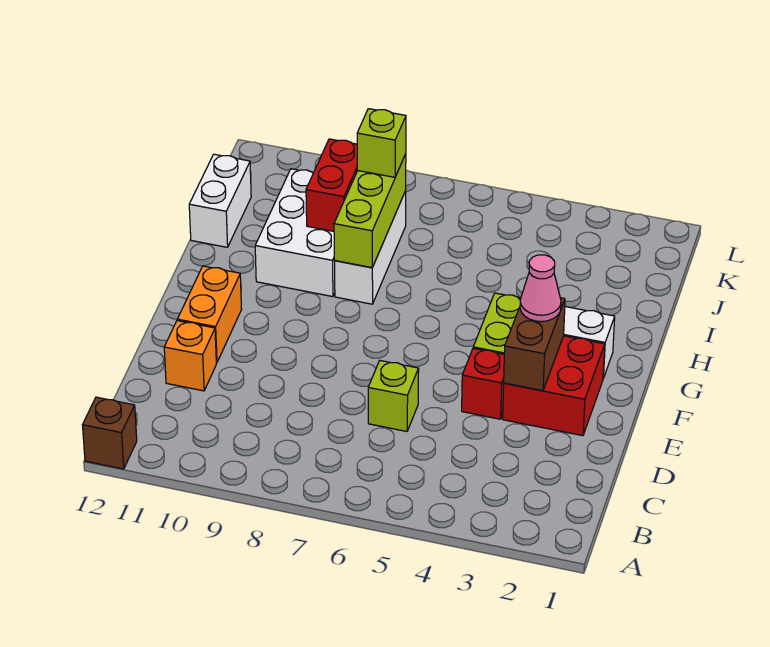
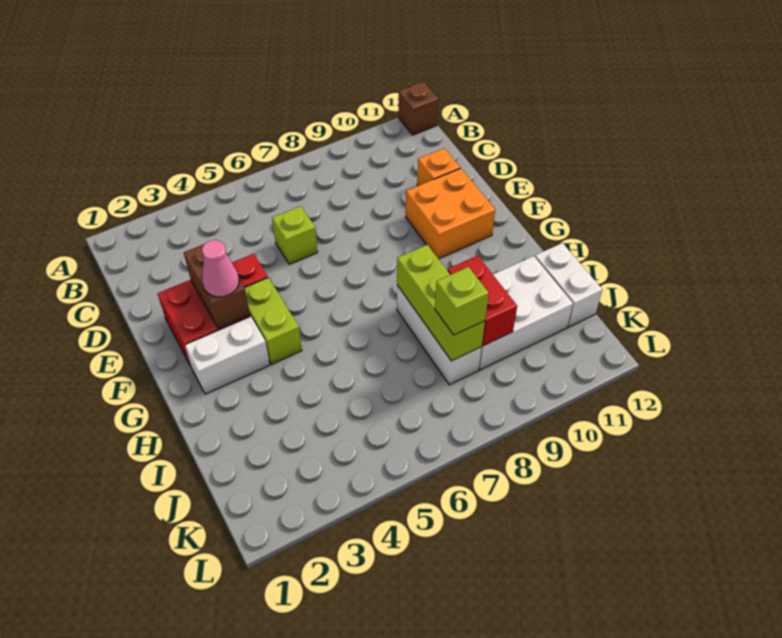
orange 1x2 brick [177,266,242,363] -> orange 2x2 brick [406,168,495,259]
white 2x3 brick [255,169,335,297] -> white 2x3 brick turned to [479,256,573,370]

